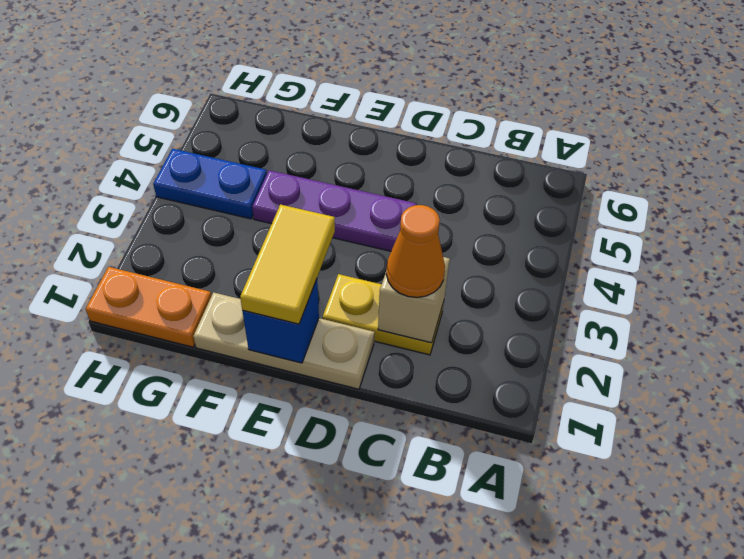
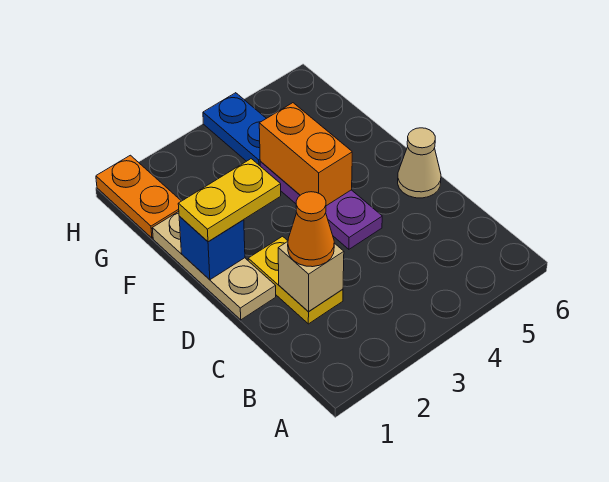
none -> tan 1x1 cone [398,128,441,198]
yellow 1x2 tile [240,204,335,324] -> yellow 1x2 plate [178,159,281,242]
none -> orange 1x2 brick [259,103,352,206]

